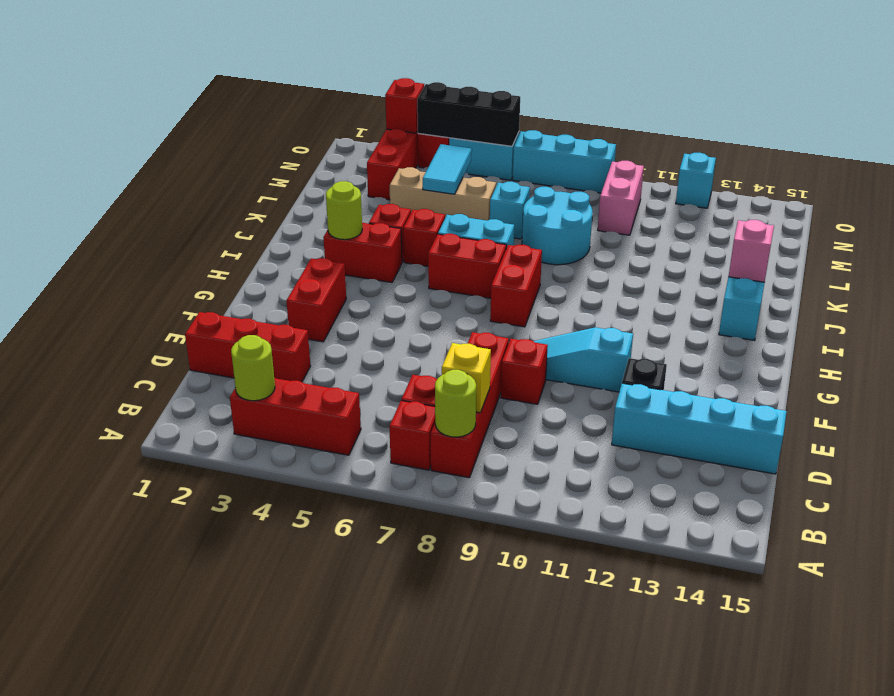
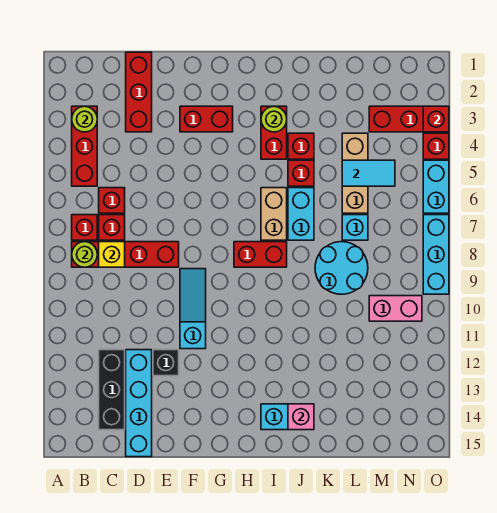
red 1x1 brick [501,339,548,404] -> red 1x1 brick moved to [99,188,125,213]
red 1x2 brick [428,234,506,298] -> tan 1x2 brick [261,188,287,240]
black 1x3 brick [417,82,520,146] -> black 1x3 brick moved to [99,350,125,430]
cyan 1x1 brick [676,153,716,208] -> none

